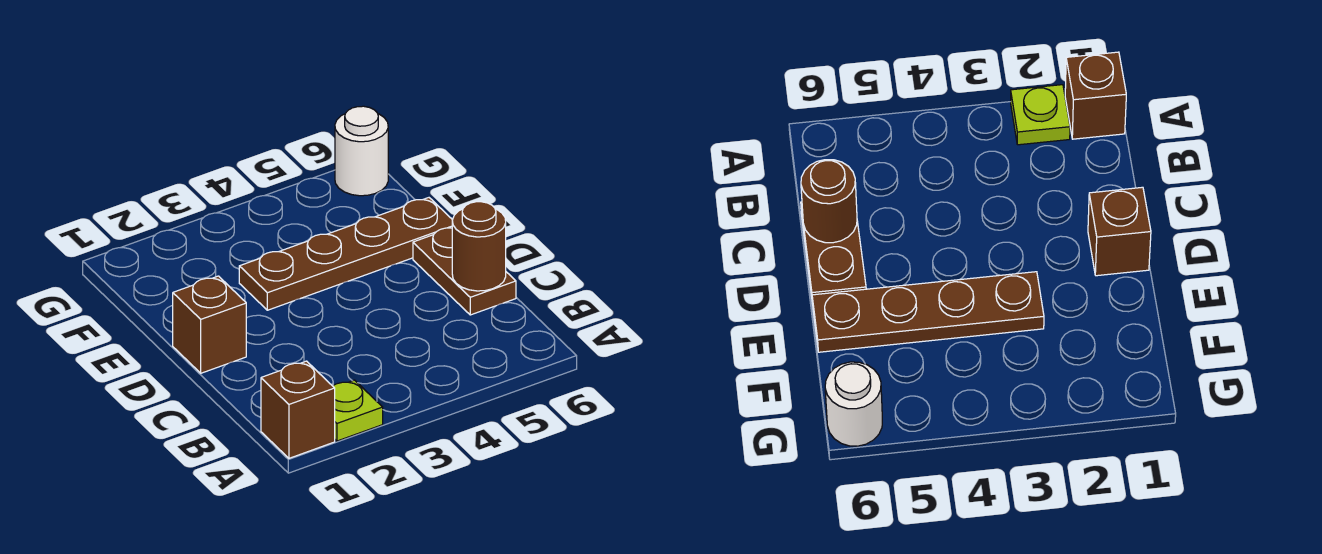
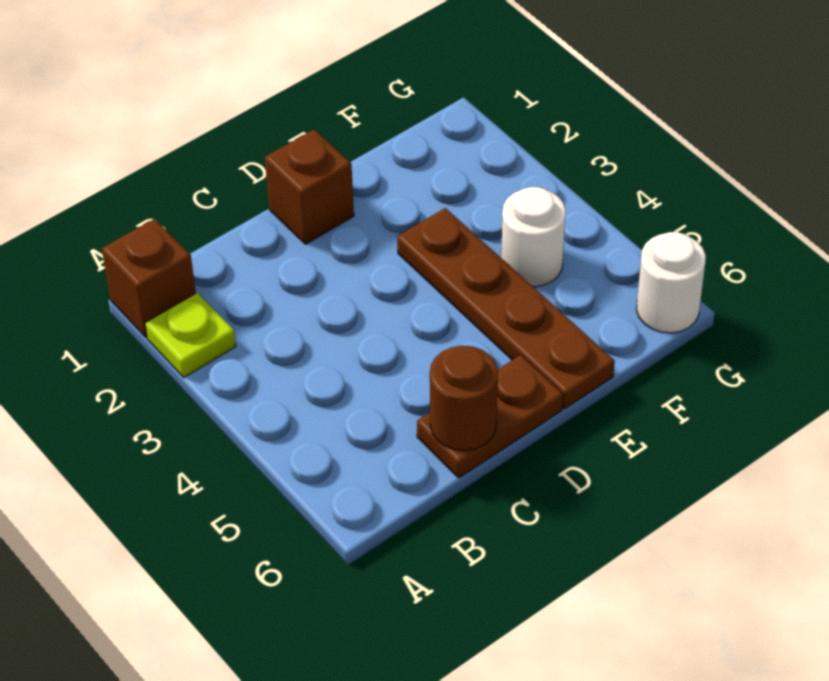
none -> white 1x1 round brick [501,187,566,287]

